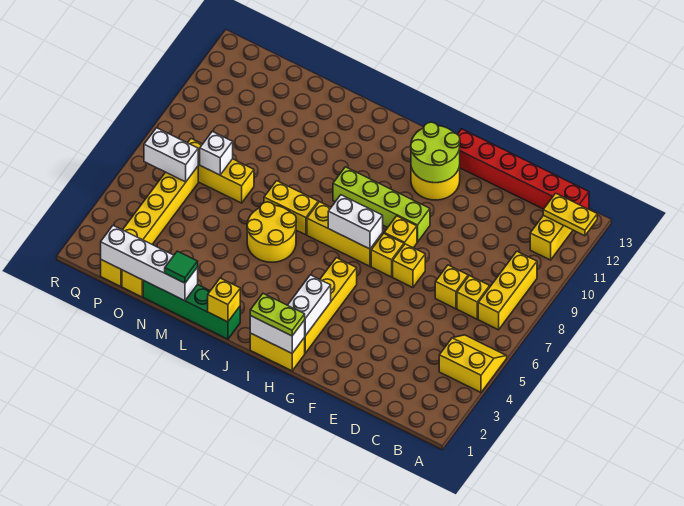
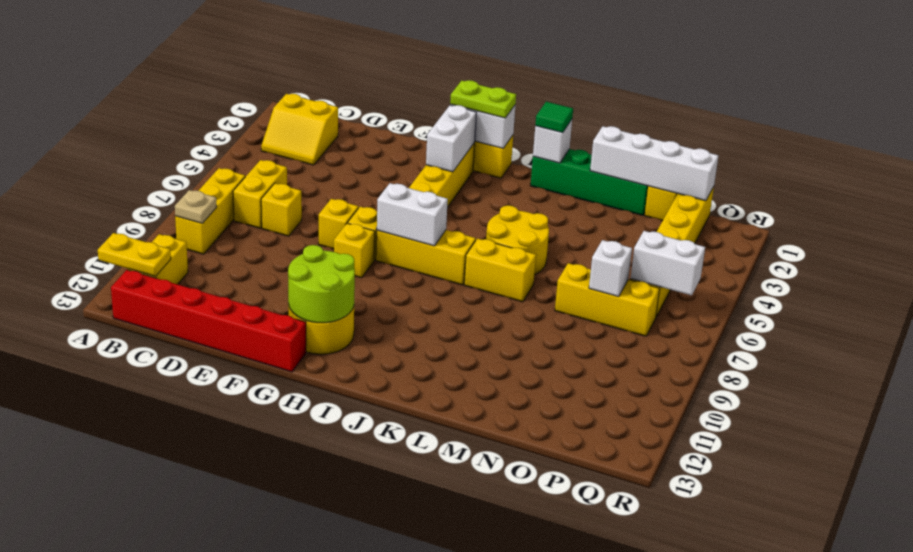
yellow 2x2 slope [439,335,507,392] -> yellow 2x2 slope moved to [261,94,338,165]
none -> tan 1x1 plate [175,190,217,223]
yellow 1x1 brick [457,276,490,319] -> yellow 1x2 brick [233,160,287,228]
lime 1x4 brick [333,167,430,242] -> none
yellow 1x1 brick [208,278,240,322] -> white 1x1 brick [533,120,572,163]
green 1x1 tile [165,251,198,283] -> green 1x1 tile moved to [535,102,573,133]

